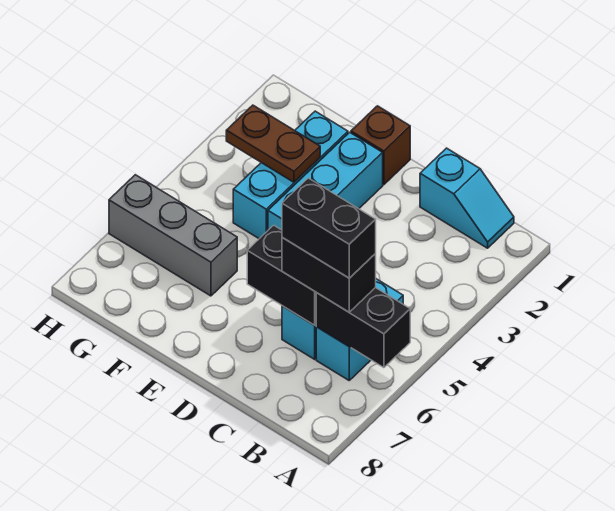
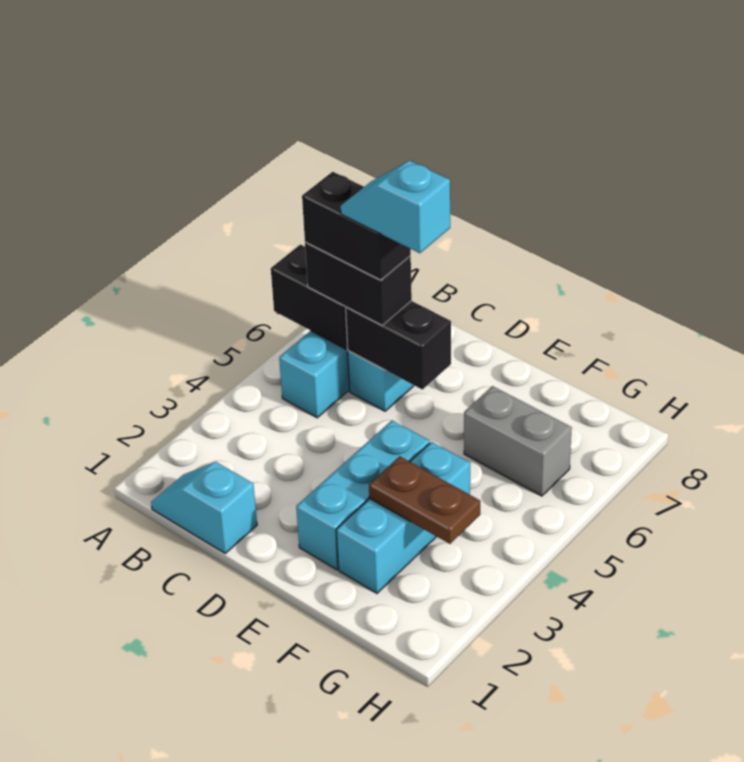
none -> cyan 1x2 slope [341,161,450,253]
brown 1x1 brick [351,106,410,185] -> none
grey 1x3 brick [109,175,237,296] -> grey 1x2 brick [464,386,572,496]

